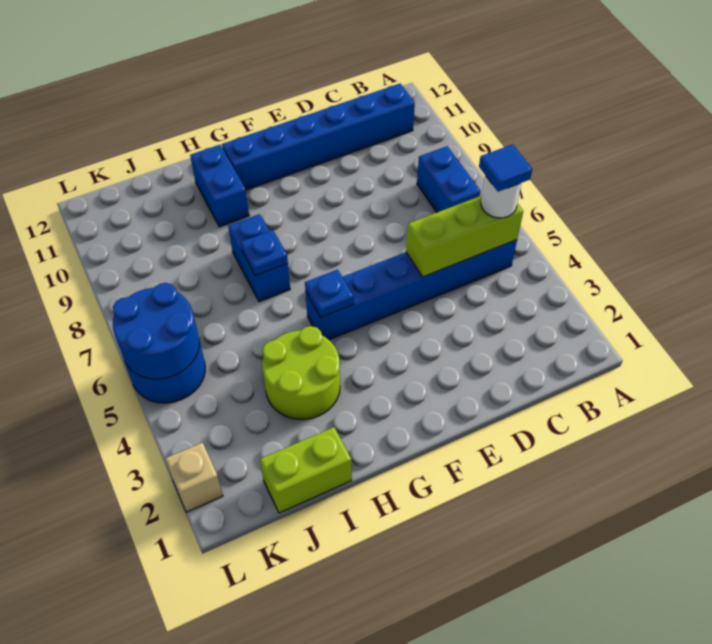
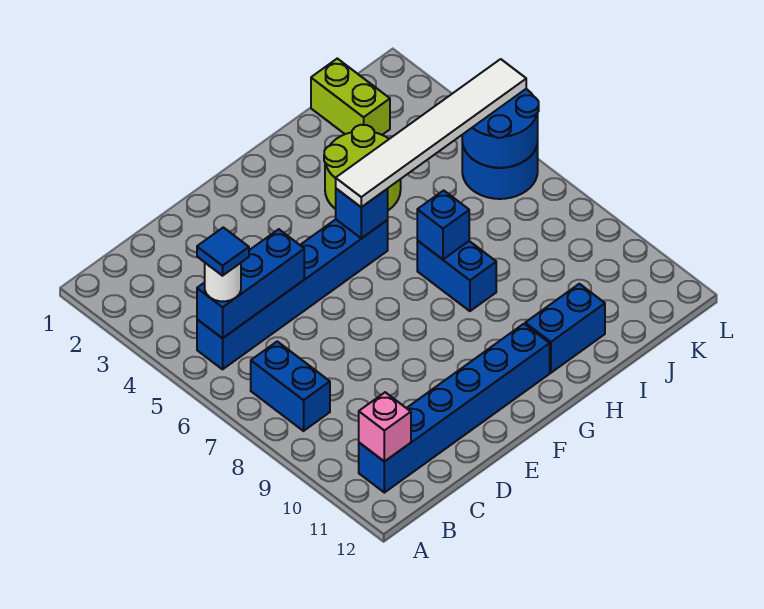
lime 1x3 brick [406,196,523,277] -> blue 1x3 brick [197,229,304,338]
none -> pink 1x1 brick [359,392,411,462]
blue 1x1 plate [305,270,354,317] -> blue 1x1 brick [336,189,388,238]
none -> white 1x6 tile [336,59,526,207]
blue 1x1 plate [241,230,288,276] -> blue 1x1 brick [417,190,469,259]
blue 1x2 brick [190,145,249,227] -> blue 1x2 brick turned to [525,284,605,373]
lime 1x2 brick [260,427,352,513] -> lime 1x2 brick turned to [311,59,390,135]
tan 1x1 brick [165,443,223,512] -> none

